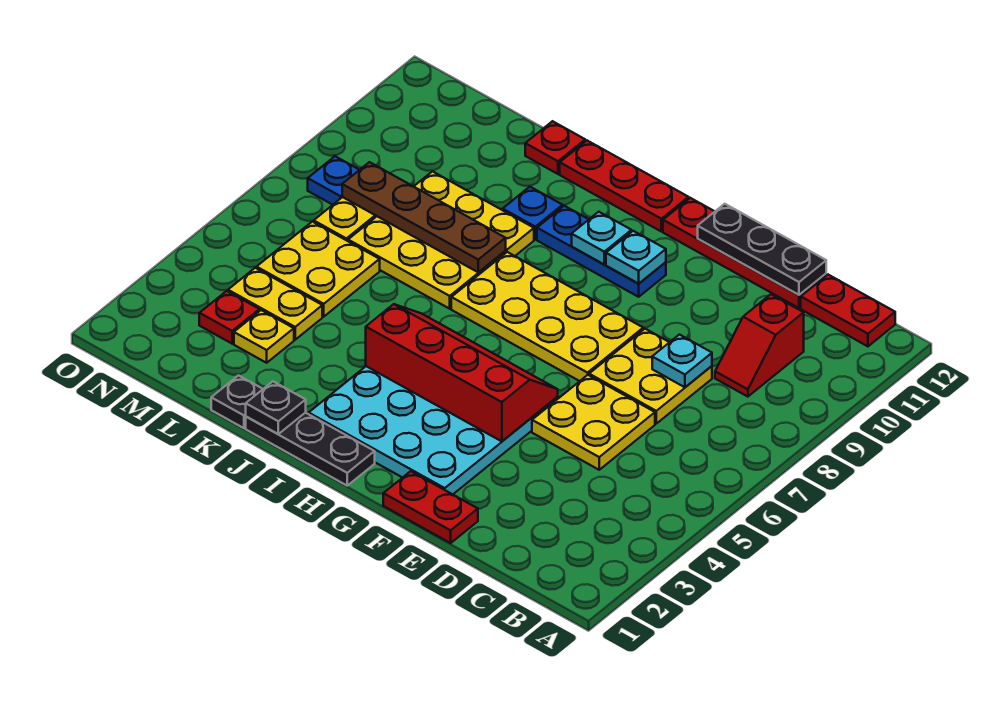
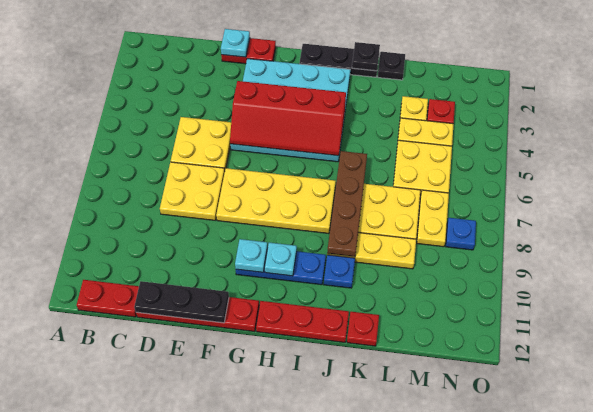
red 1x2 slope [715,294,804,397] -> none
cyan 1x1 plate [652,335,712,387] -> cyan 1x1 plate moved to [221,29,250,57]
brown 1x4 plate [342,162,506,272] -> brown 1x4 plate turned to [327,151,367,257]

